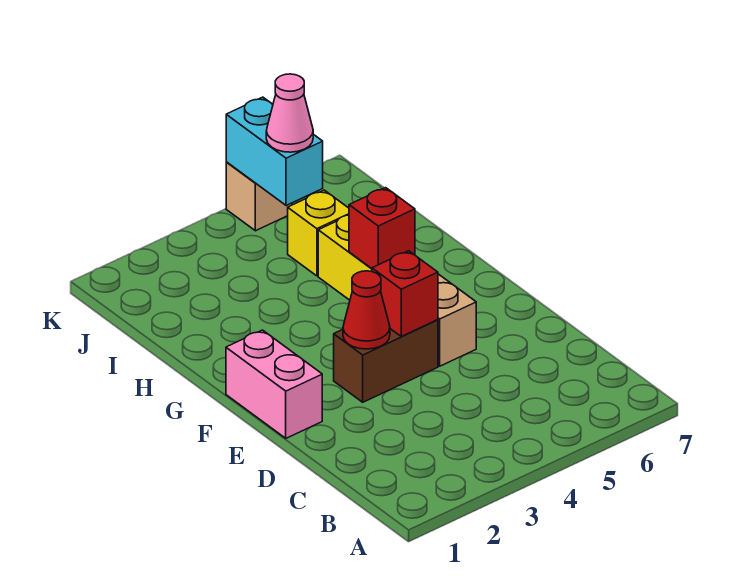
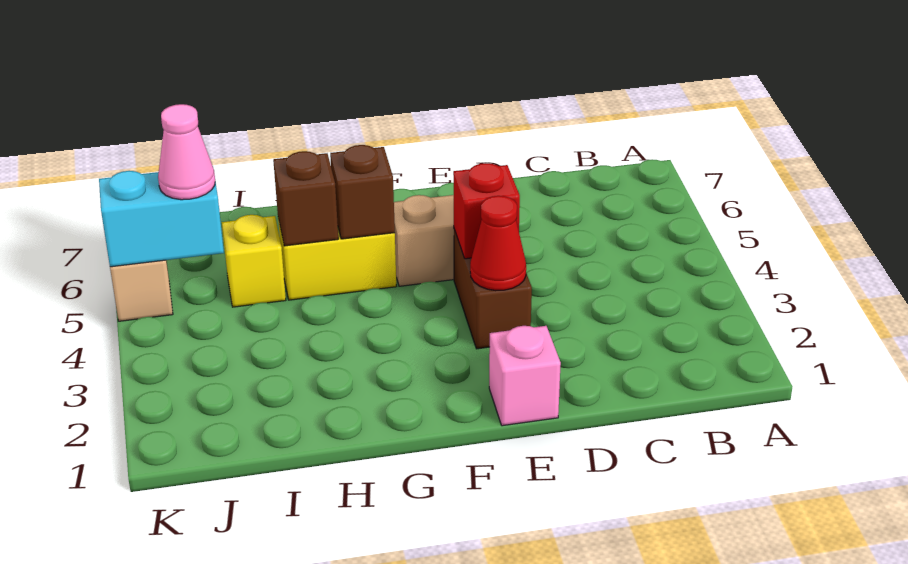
pink 1x2 brick [226,330,322,438] -> pink 1x1 brick [489,326,561,426]
red 1x1 brick [349,188,415,268] -> brown 1x1 brick [330,145,395,239]
none -> brown 1x1 brick [273,151,338,246]

